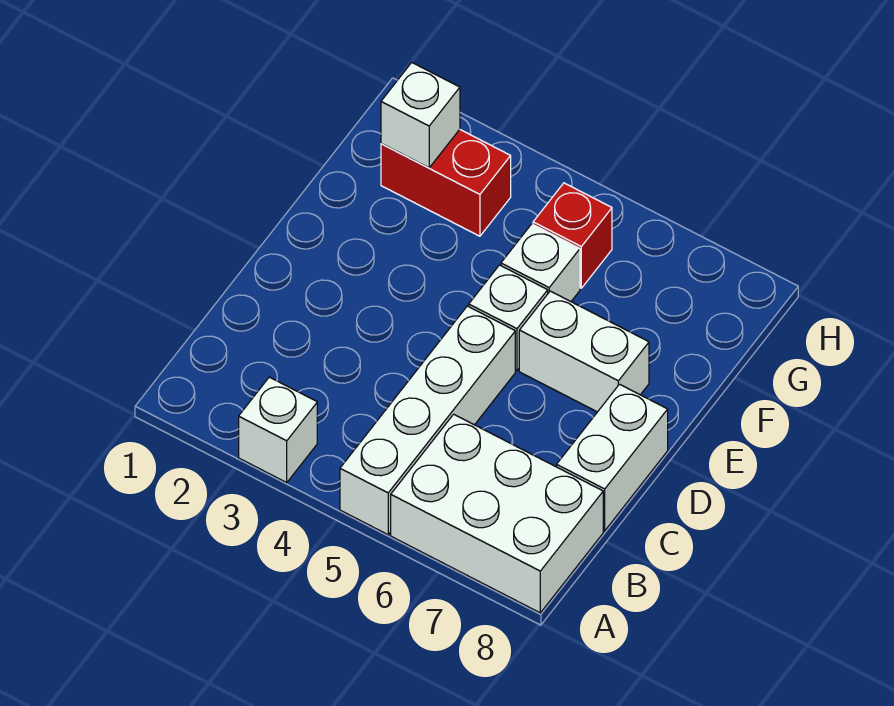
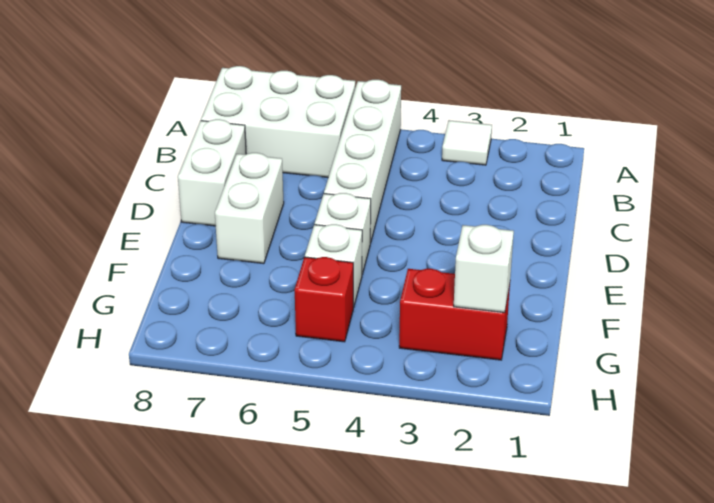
white 1x1 brick [239,377,317,482] -> white 1x1 tile [442,120,492,165]
white 1x2 brick [519,291,649,412] -> white 1x2 brick turned to [215,153,284,264]

